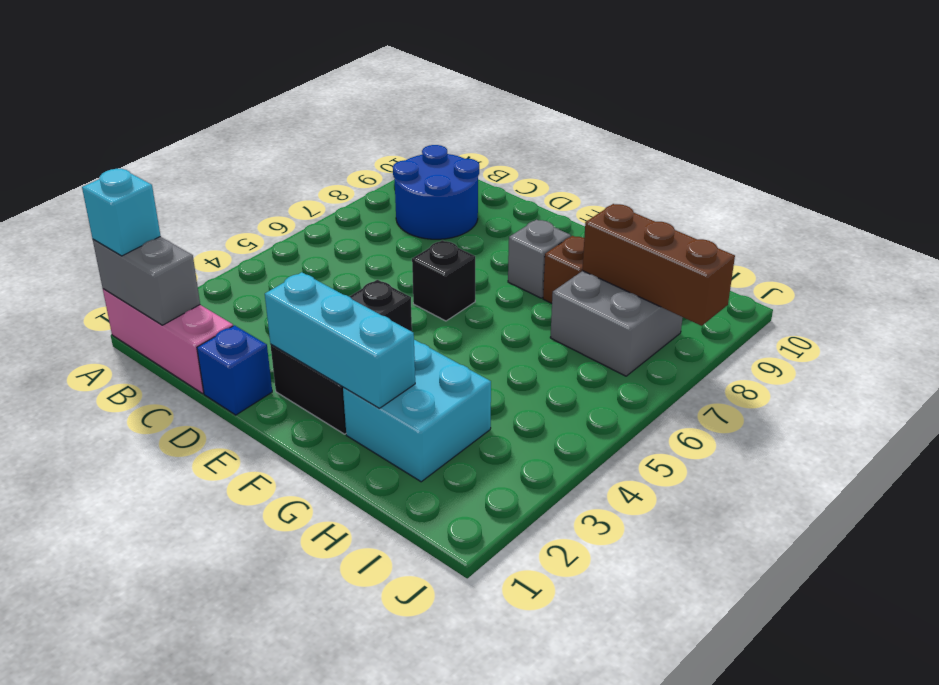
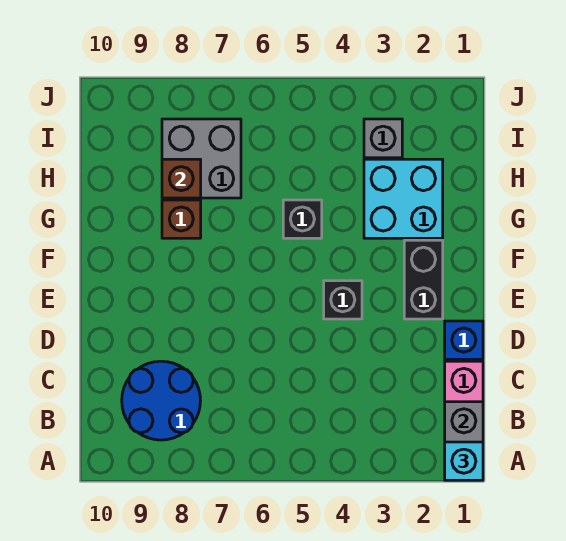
cyan 1x3 brick [265,272,415,408] -> none
black 1x1 brick [412,240,475,321] -> black 1x1 brick moved to [283,200,322,238]
grey 1x1 brick [508,220,571,298] -> grey 1x1 brick moved to [364,119,402,158]
brown 1x3 brick [582,204,735,326] -> brown 1x1 brick [162,159,201,198]

